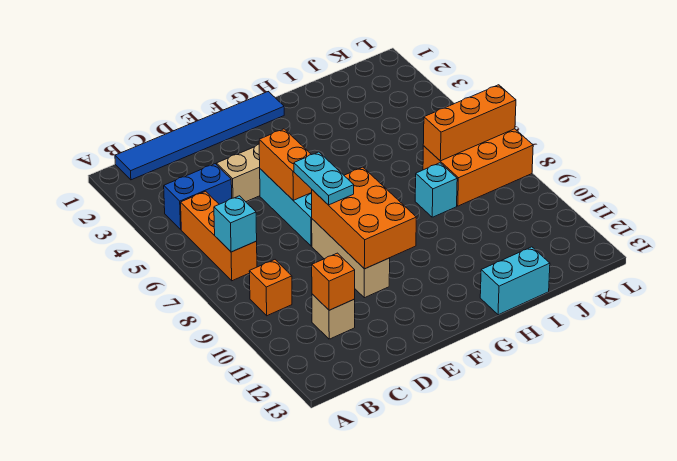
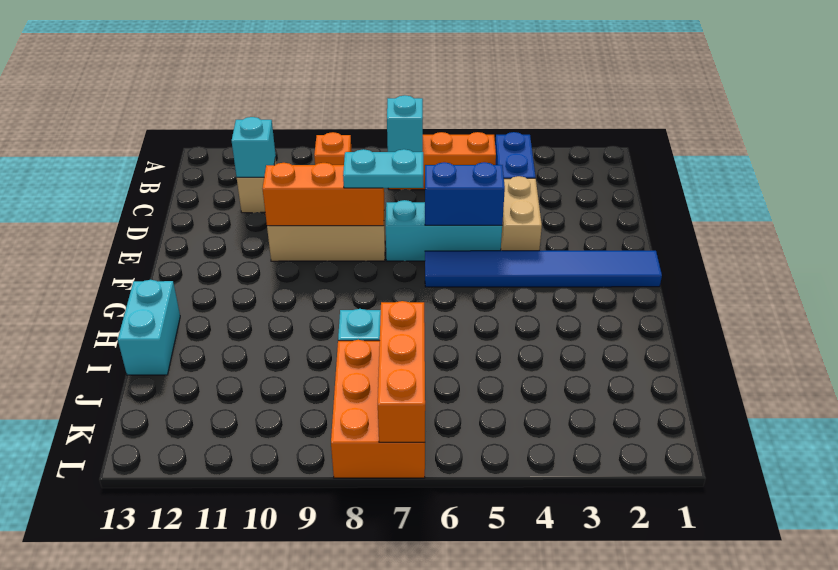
blue 1x6 tile [115,92,284,180] -> blue 1x6 tile turned to [425,251,662,287]
orange 1x1 brick [312,253,355,310] -> cyan 1x1 brick [232,117,276,177]
orange 1x2 brick [259,129,312,200] -> blue 1x2 brick [425,162,505,225]
orange 2x3 brick [312,167,416,269] -> orange 1x3 brick [263,163,384,226]

